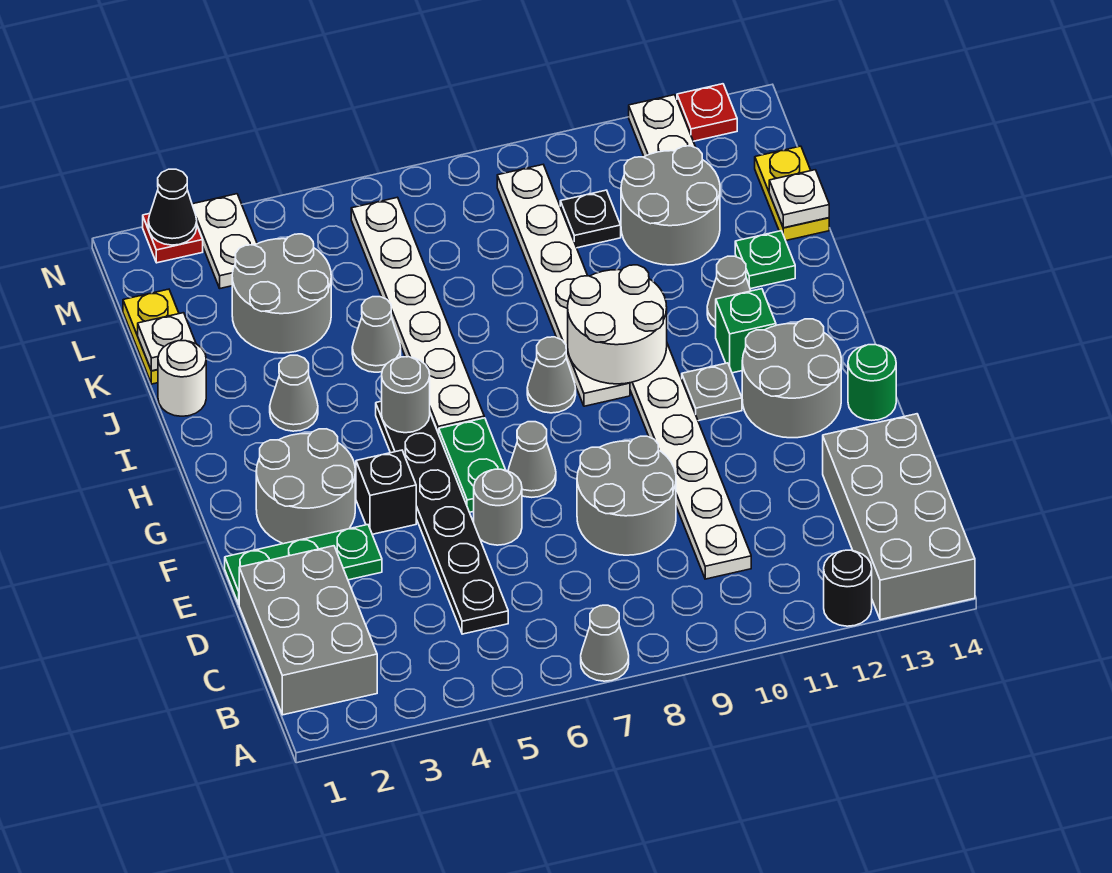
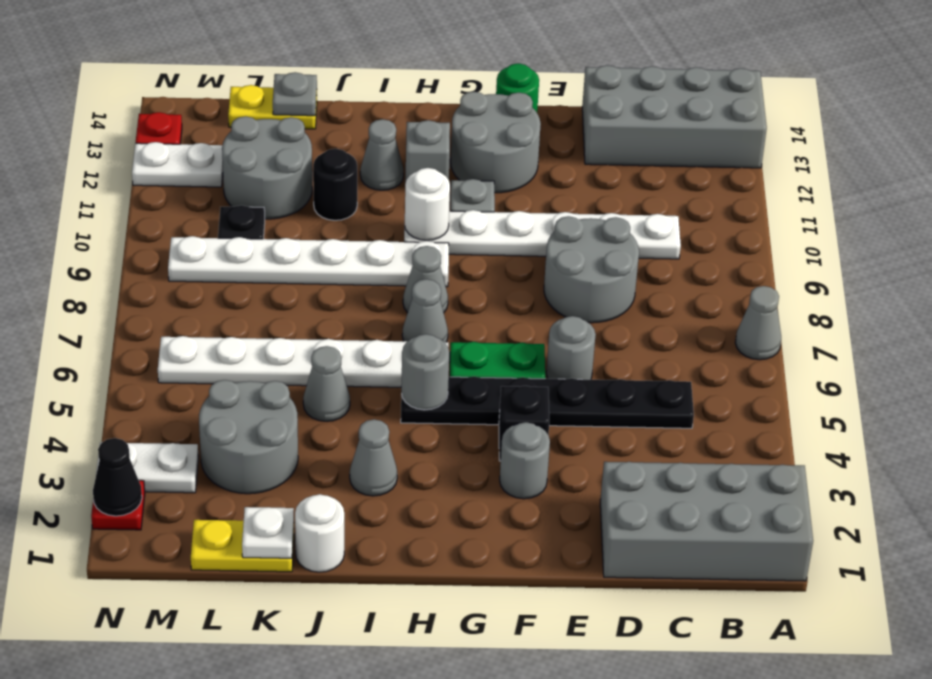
black 1x1 round brick [824,550,872,626] -> black 1x1 round brick moved to [313,149,357,220]
grey 2x3 brick [239,546,377,715] -> grey 2x4 brick [600,462,813,581]
green 1x3 plate [225,525,382,604] -> none
grey 2x2 round brick [256,429,355,544] -> grey 1x1 round brick [500,422,550,499]
grey 1x1 cone [508,422,556,497] -> grey 1x1 cone moved to [402,279,448,342]
white 2x2 round brick [568,265,667,384] -> white 1x1 round brick [405,168,450,240]
green 1x1 brick [716,289,776,373] -> grey 1x1 brick [405,120,450,183]
green 1x1 plate [735,231,795,289] -> none
white 1x1 plate [769,170,829,228] -> grey 1x1 plate [273,72,317,116]

